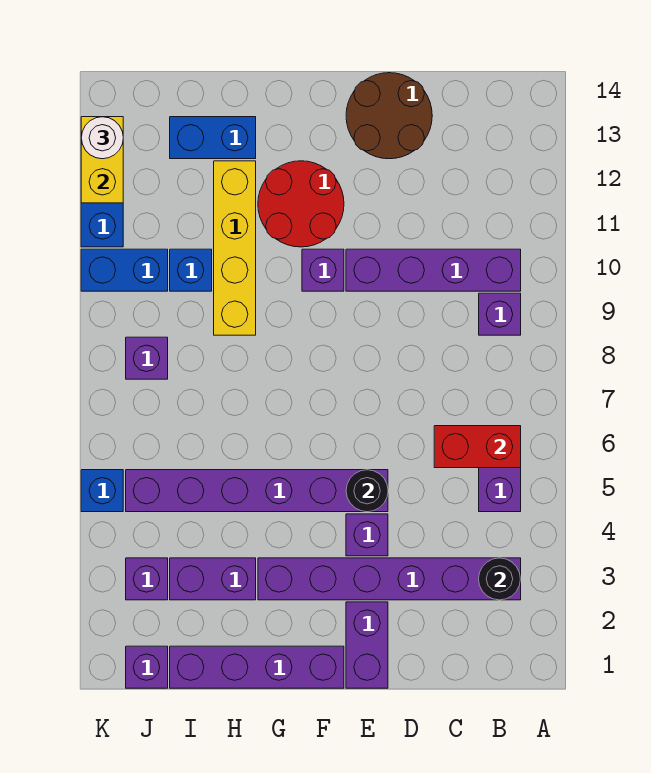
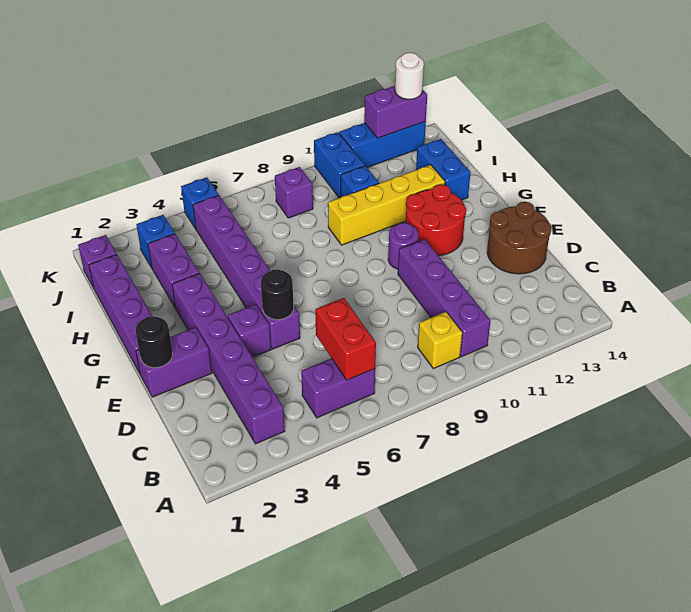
black 1x1 round brick [479,558,521,600] -> black 1x1 round brick moved to [135,316,173,368]
purple 1x1 brick [479,293,521,335] -> yellow 1x1 brick [418,312,463,369]
purple 1x1 brick [302,249,344,291] -> purple 1x1 round brick [388,223,418,269]
purple 1x1 brick [126,558,168,600] -> blue 1x1 brick [136,215,175,268]
yellow 1x2 brick [81,117,123,203] -> purple 1x2 brick [364,86,427,138]

